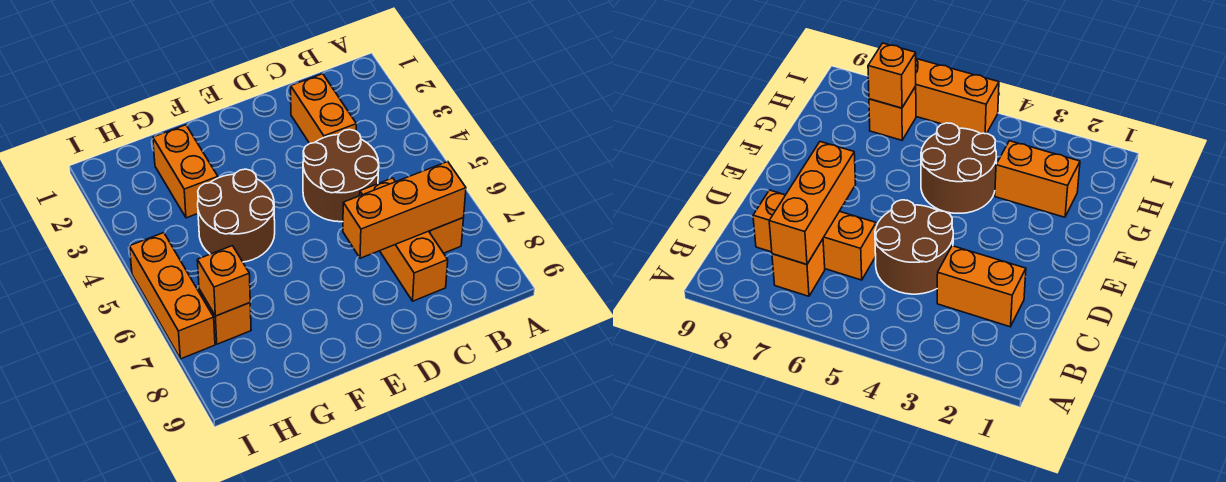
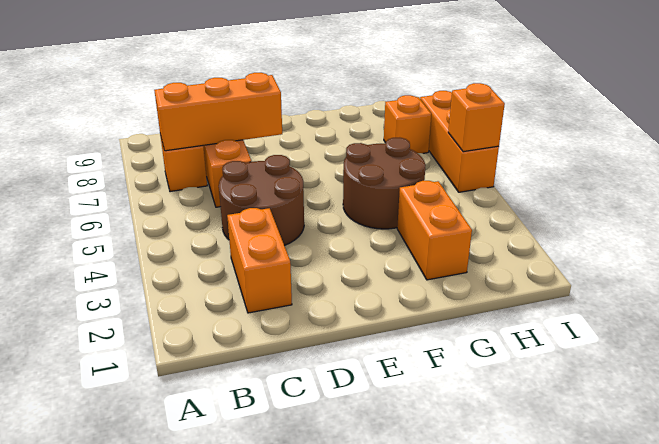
orange 1x1 brick [197,246,250,316] -> orange 1x1 brick moved to [448,83,505,152]

